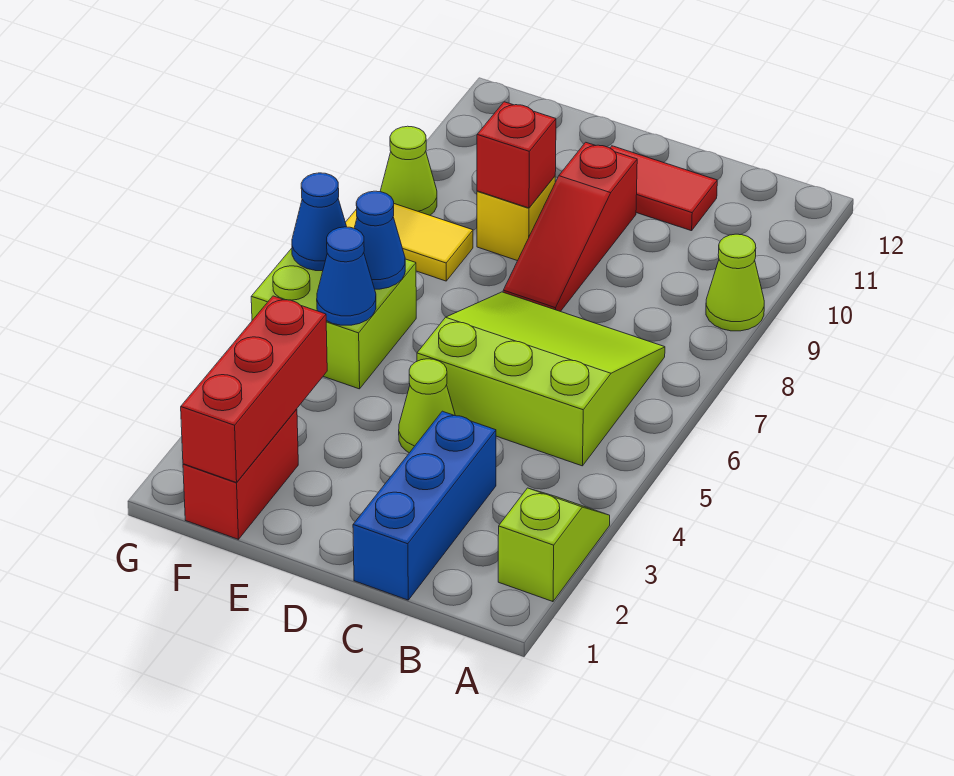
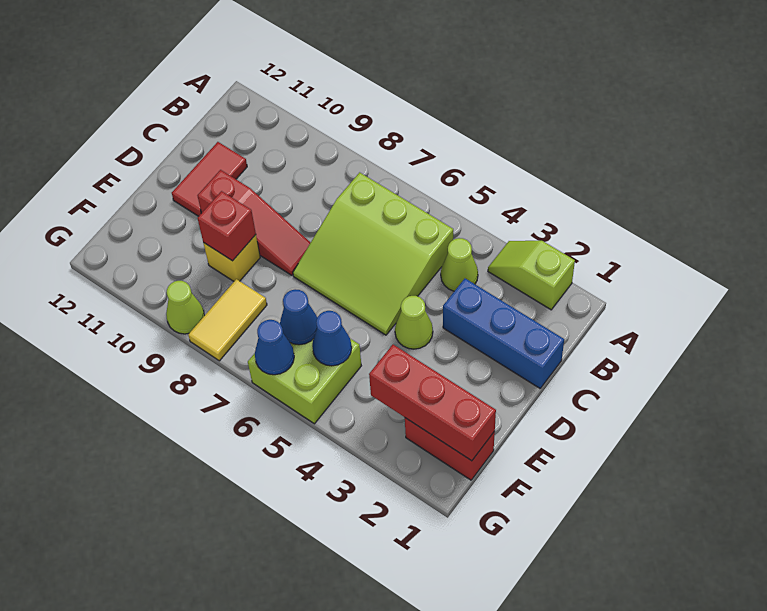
lime 1x1 cone [706,234,764,331] -> lime 1x1 cone moved to [441,238,478,291]
lime 3x3 slope [417,292,665,466] -> lime 3x3 slope turned to [293,172,453,335]

